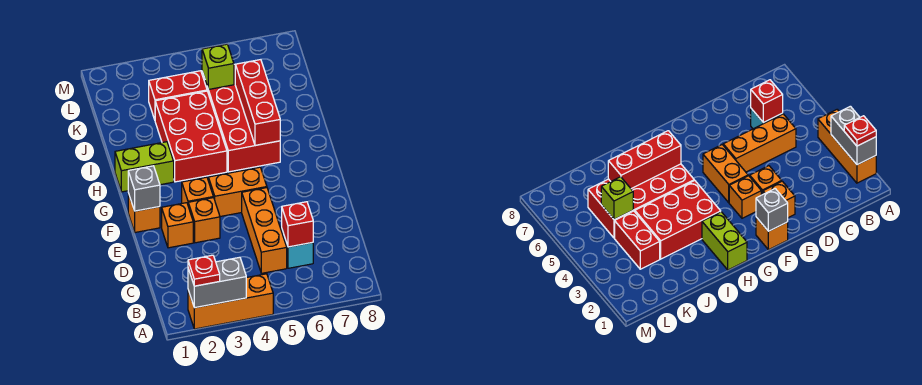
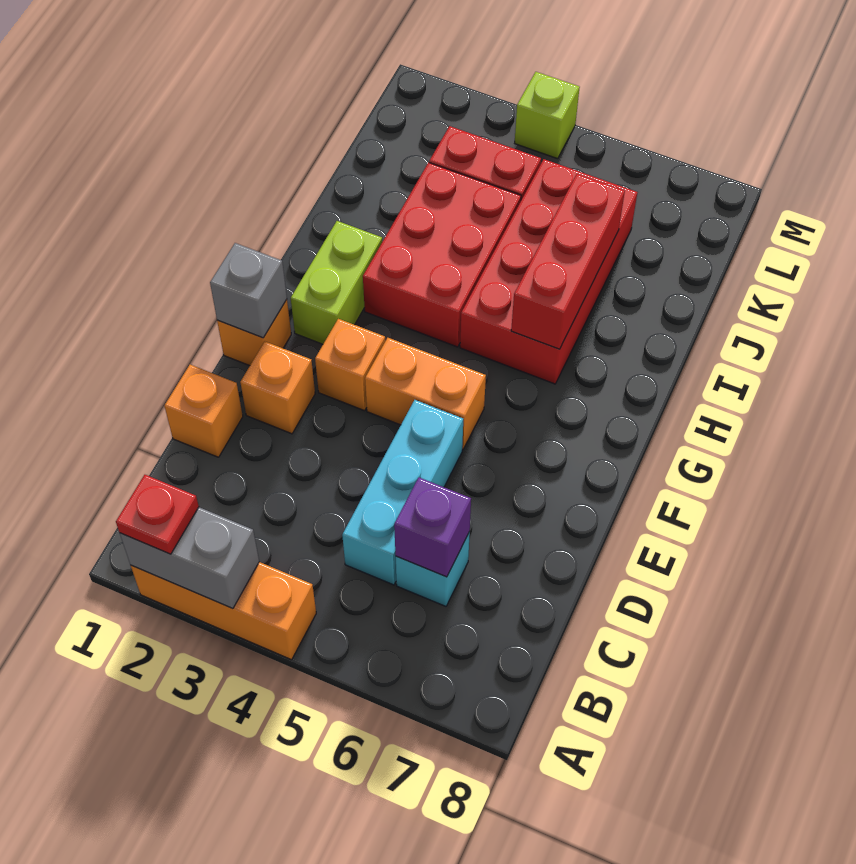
orange 1x3 brick [242,188,287,273] -> cyan 1x3 brick [342,400,463,585]
red 1x1 brick [282,202,313,247] -> purple 1x1 brick [394,477,471,577]
orange 1x1 brick [188,198,220,243] -> orange 1x1 brick moved to [165,365,243,457]
lime 1x2 brick [115,142,174,192] -> lime 1x2 brick turned to [291,221,382,344]
lime 1x1 brick [202,44,234,90] -> lime 1x1 brick moved to [515,72,580,159]

